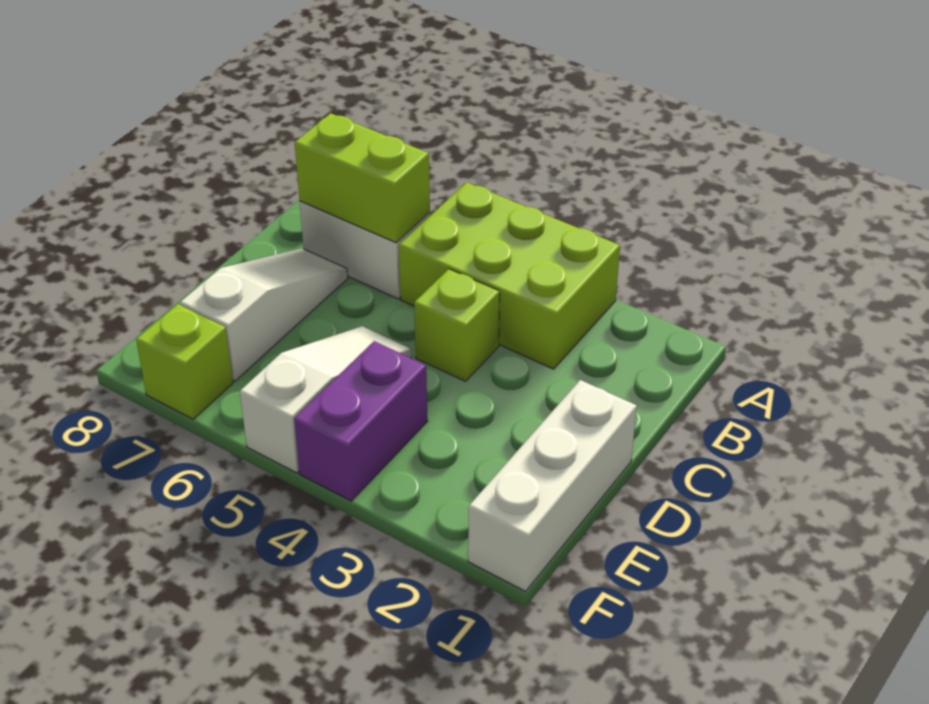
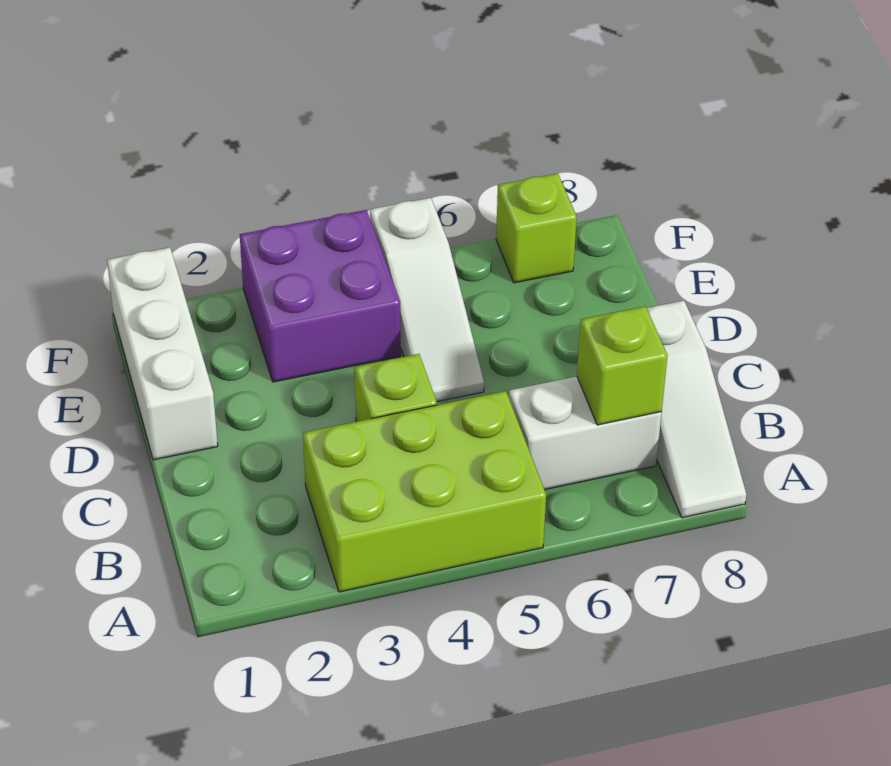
lime 1x2 brick [295,113,430,243] -> lime 1x1 brick [577,306,667,425]
white 1x3 slope [180,248,348,381] -> white 1x3 slope moved to [647,301,746,518]
purple 1x2 brick [294,341,428,501] -> purple 2x2 brick [240,210,401,382]

